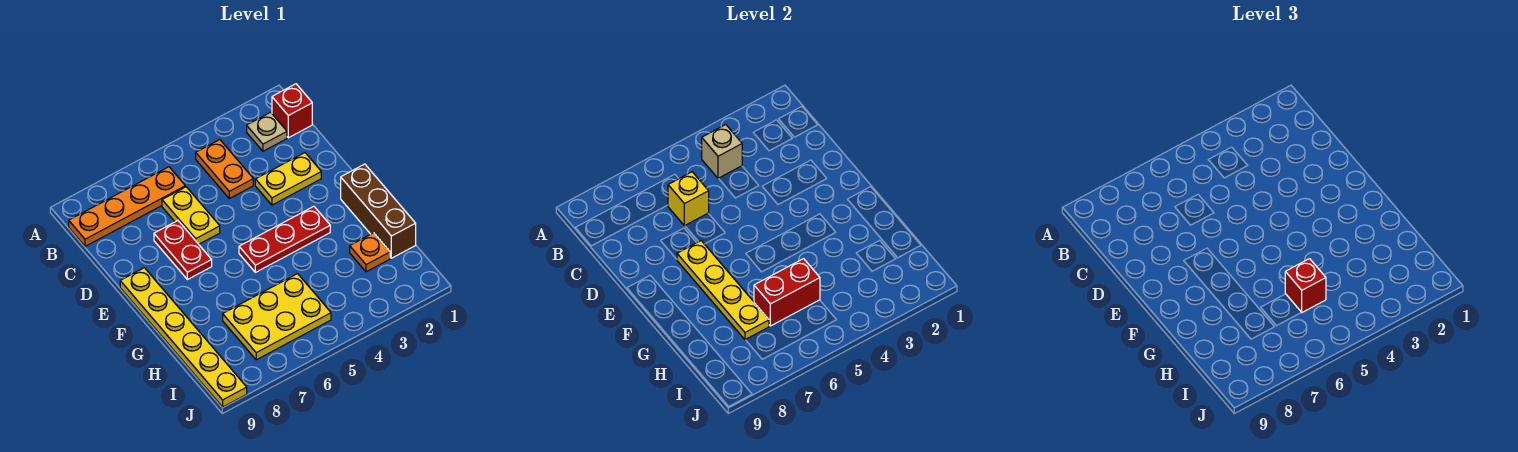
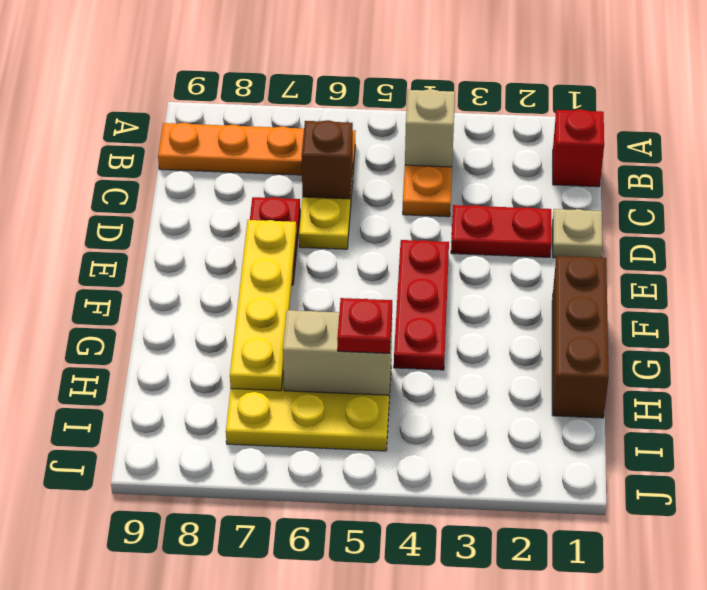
tan 1x1 plate [247,112,287,151] -> tan 1x1 plate moved to [553,209,602,258]
yellow 1x1 brick [668,172,709,226] -> brown 1x1 brick [302,120,353,199]
yellow 1x2 plate [255,153,321,205] -> red 1x2 plate [451,205,551,257]
yellow 1x6 plate [120,268,247,407] -> none
red 1x3 plate [239,206,330,272] -> red 1x3 plate turned to [394,240,449,370]
orange 1x1 plate [350,233,390,272] -> none
red 1x2 brick [754,259,820,326] -> tan 1x2 brick [283,310,392,395]
red 1x1 brick [1285,259,1326,312] -> red 1x1 plate [337,298,392,353]

